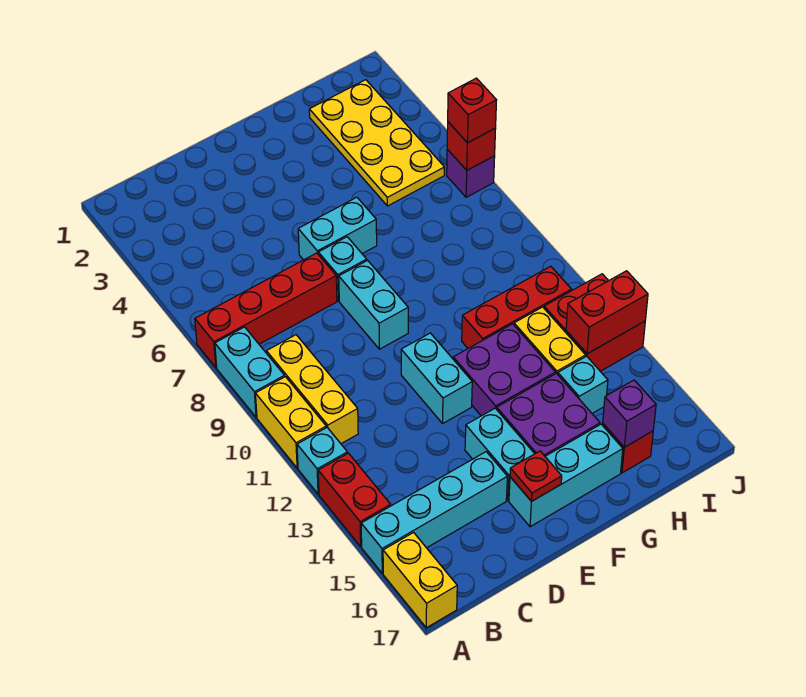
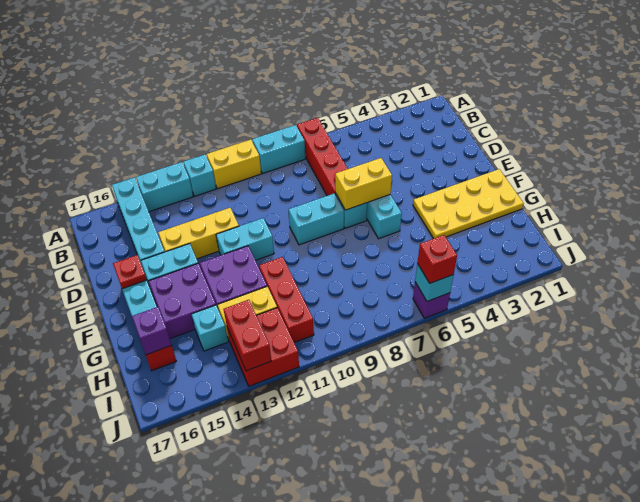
red 1x2 brick [318,453,391,546] -> cyan 1x2 brick [136,162,193,212]
yellow 1x2 brick [383,533,457,628] -> yellow 1x2 brick moved to [335,158,392,210]
yellow 1x3 brick [266,335,358,444] -> yellow 1x3 brick moved to [158,208,239,259]
yellow 2x4 plate [309,80,444,206] -> yellow 2x4 plate moved to [413,169,524,239]
red 1x1 brick [447,122,496,170] -> cyan 1x1 brick [415,264,453,301]

